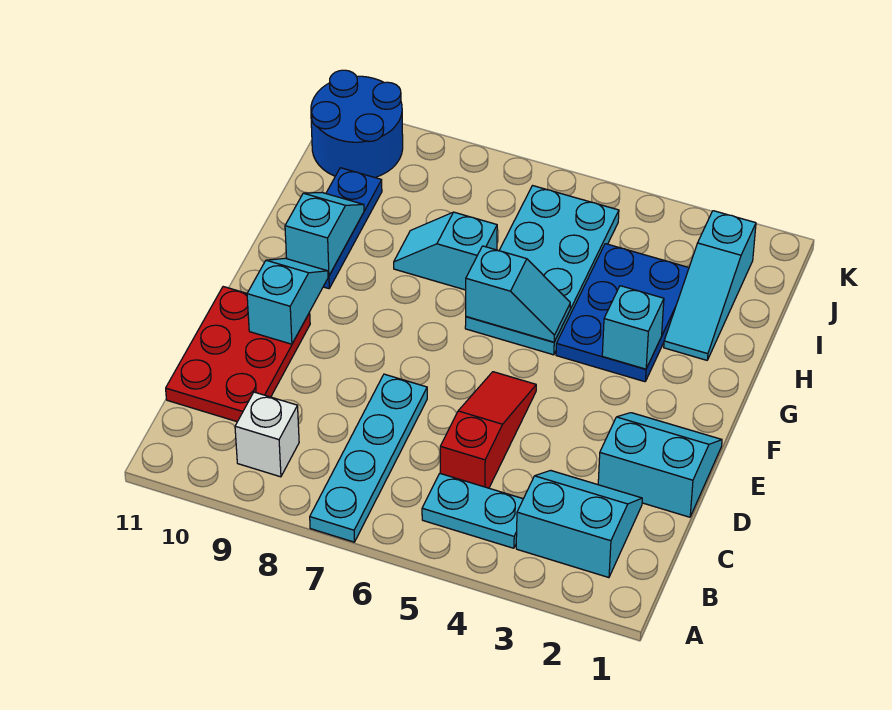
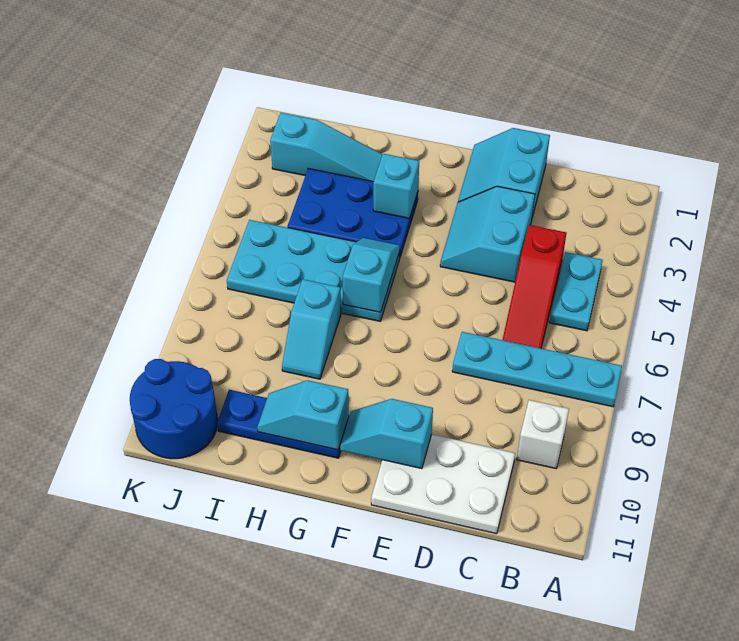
cyan 2x2 slope [516,470,642,578] -> cyan 2x2 slope moved to [440,186,535,282]
red 1x3 slope [440,372,536,488] -> red 1x3 slope turned to [503,225,566,348]
red 2x3 plate [166,287,310,422] -> white 2x3 plate [371,434,515,534]

